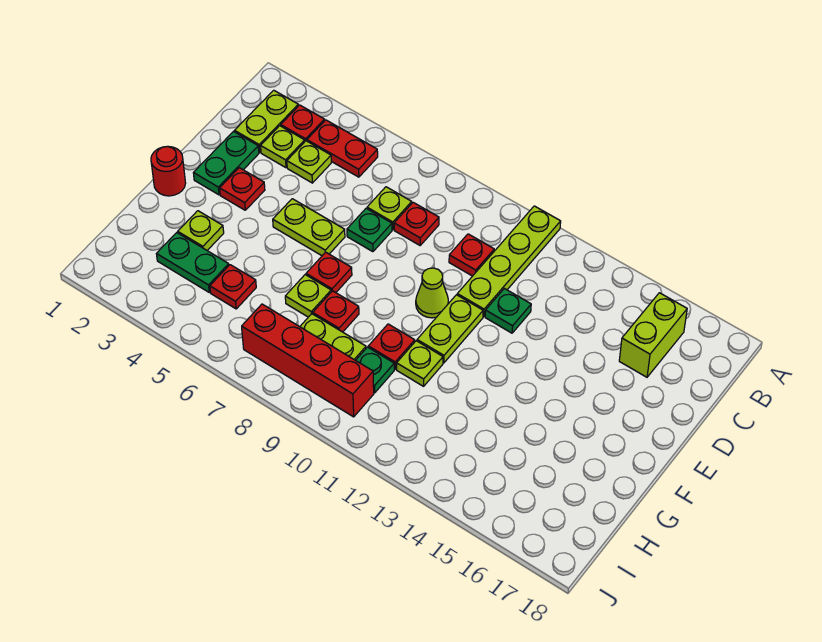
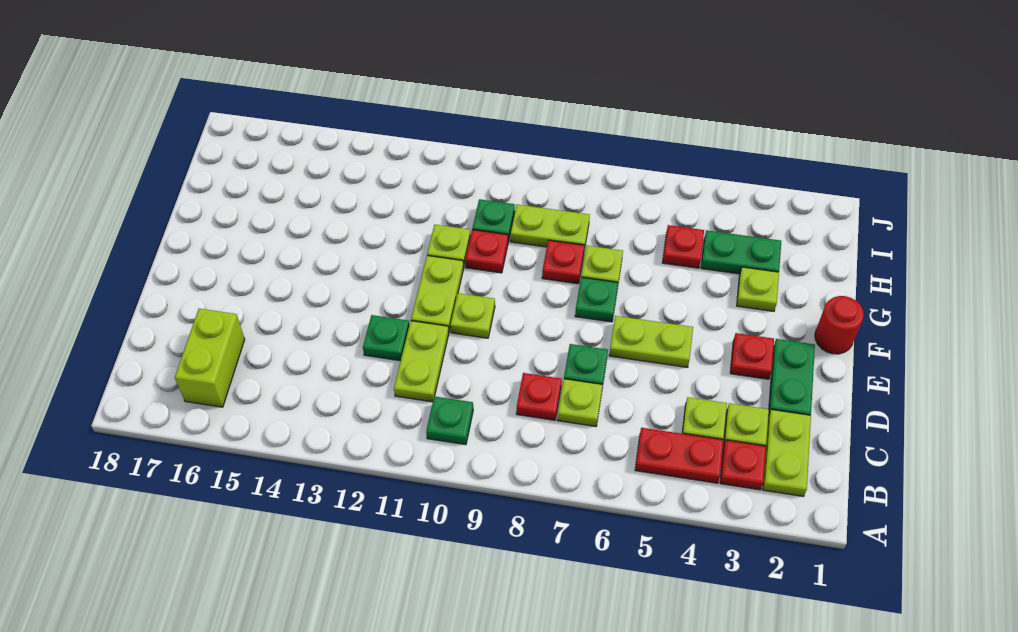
lime 1x4 plate [457,206,561,317] -> lime 1x2 plate [394,321,449,402]
none -> green 1x1 plate [426,396,473,445]
red 1x1 plate [449,234,494,276] -> none
lime 1x1 cone [416,268,448,318] -> lime 1x1 plate [450,293,495,338]
red 1x1 plate [306,252,352,293] -> green 1x1 plate [575,277,618,322]
red 1x4 brick [242,304,374,417] -> none

